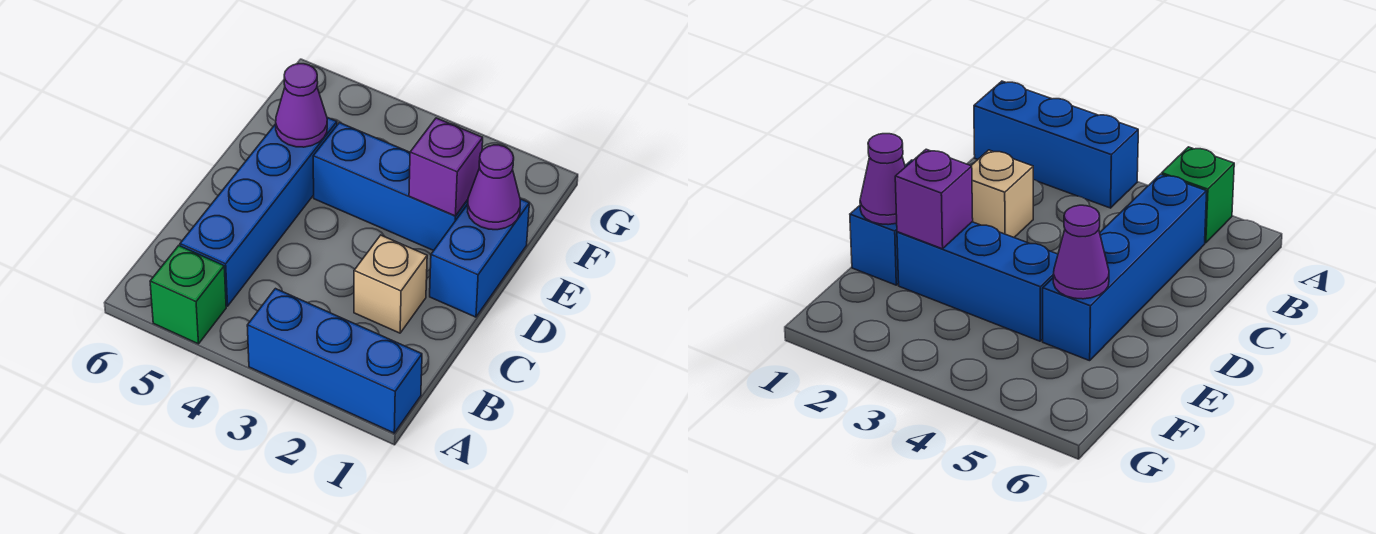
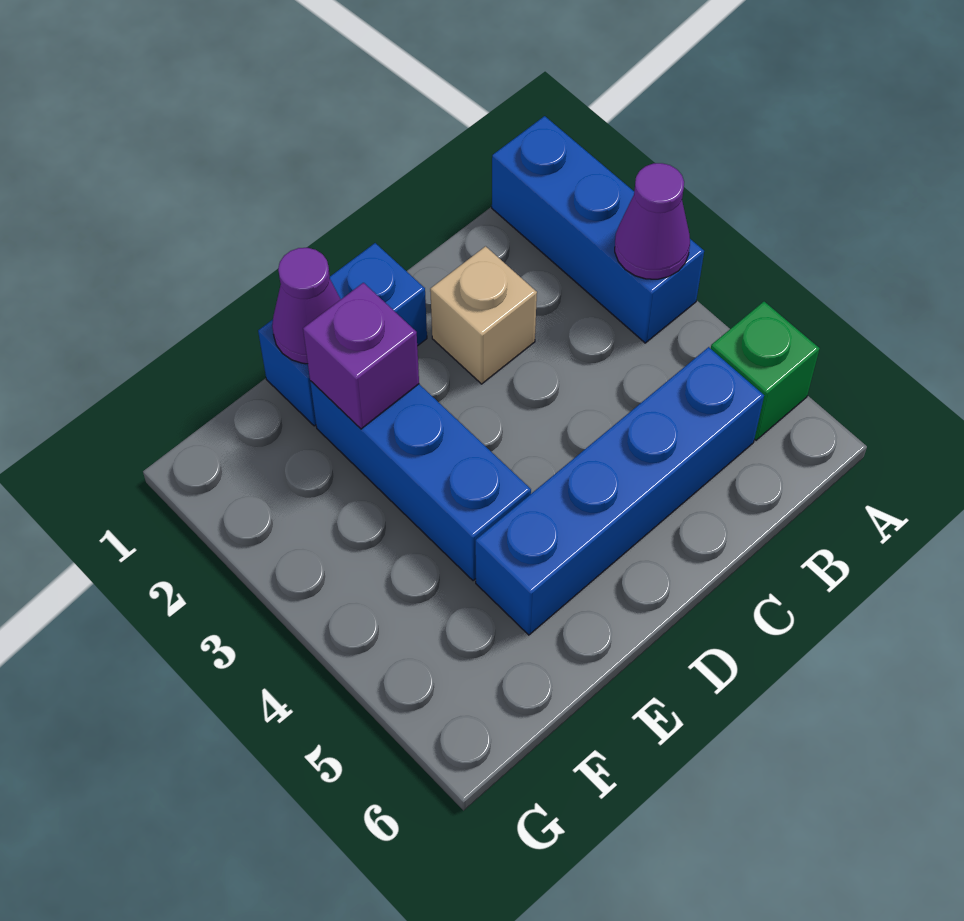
purple 1x1 cone [276,64,327,147] -> purple 1x1 cone moved to [615,163,690,279]

